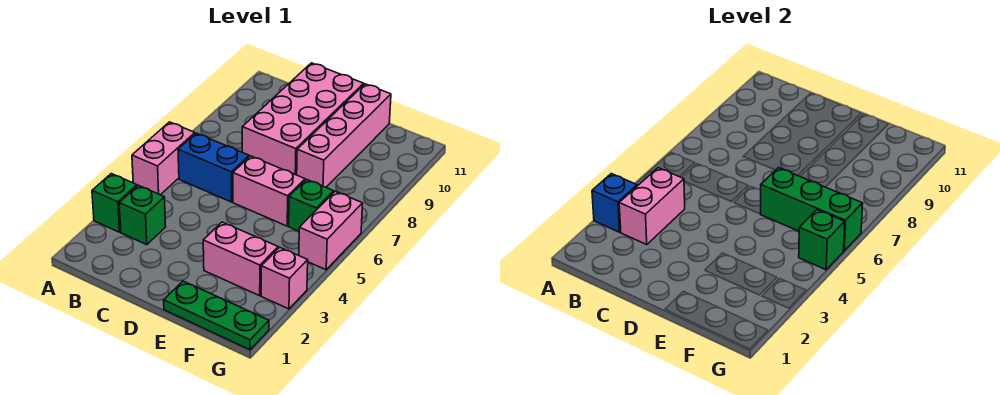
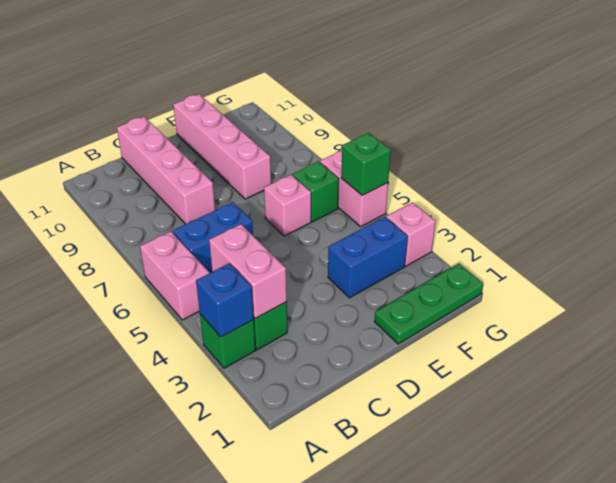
pink 2x4 brick [242,63,364,175] -> pink 1x4 brick [117,116,215,224]
pink 1x2 brick [233,156,305,226] -> pink 1x1 brick [264,175,311,236]
pink 1x2 brick [203,222,278,296] -> blue 1x2 brick [328,217,408,298]
green 1x3 brick [761,168,863,251] -> none

